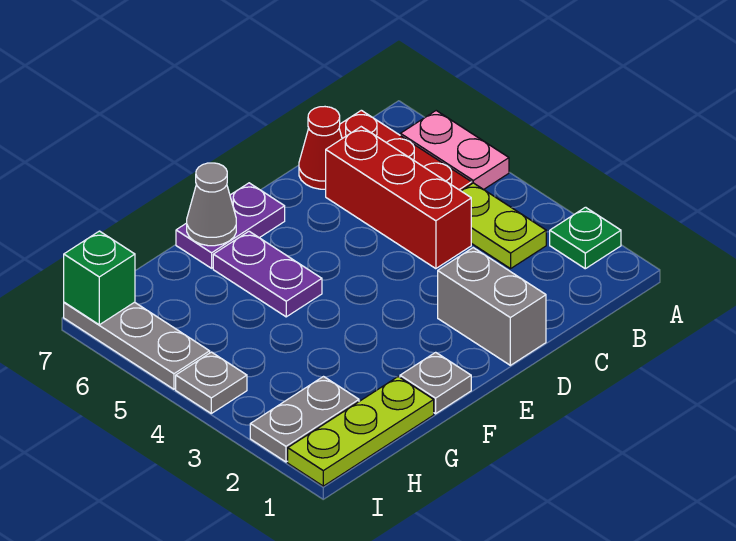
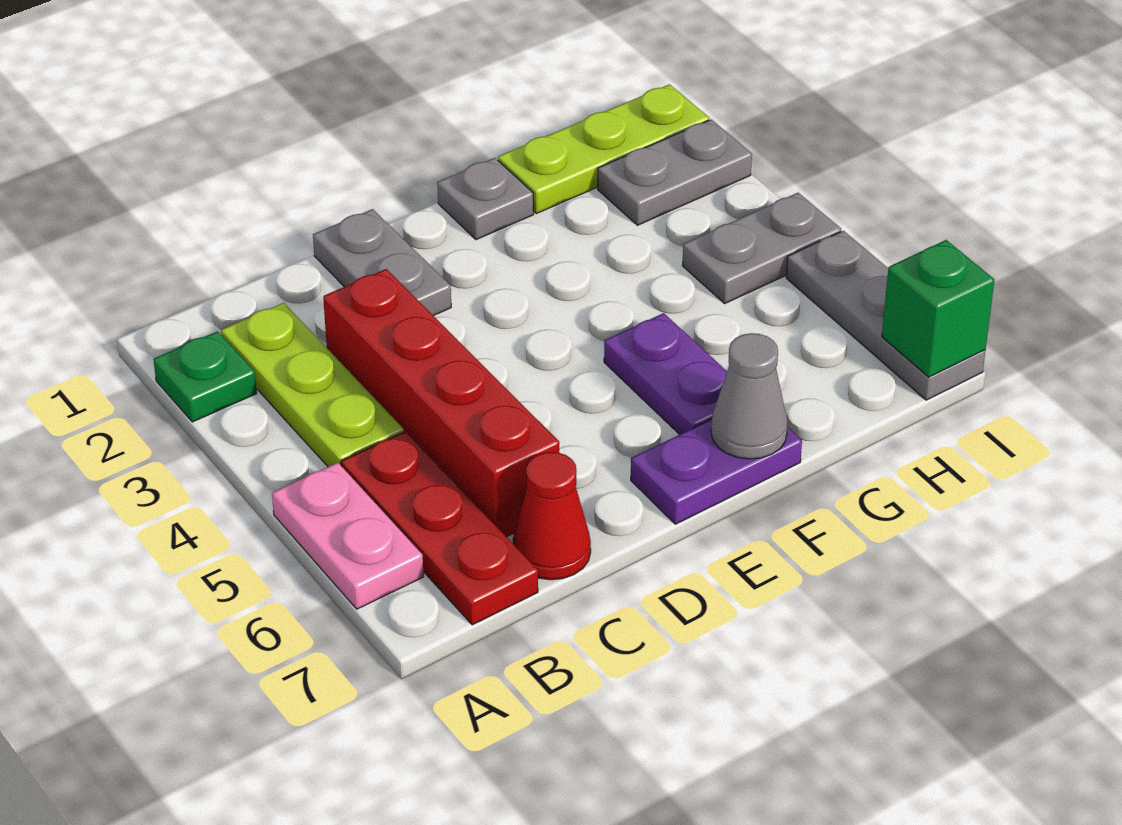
lime 1x2 plate [462,183,546,269] -> lime 1x3 plate [221,303,404,467]
red 1x3 brick [326,127,471,269] -> red 1x4 brick [323,269,559,537]
grey 1x2 brick [438,248,546,365] -> grey 1x2 plate [313,209,451,316]
grey 1x1 plate [176,352,247,413] -> grey 1x2 plate [682,193,841,303]

